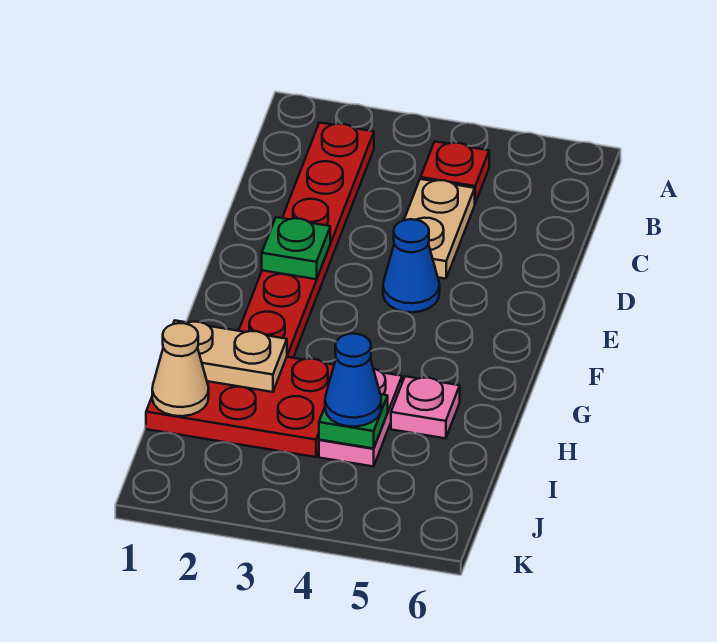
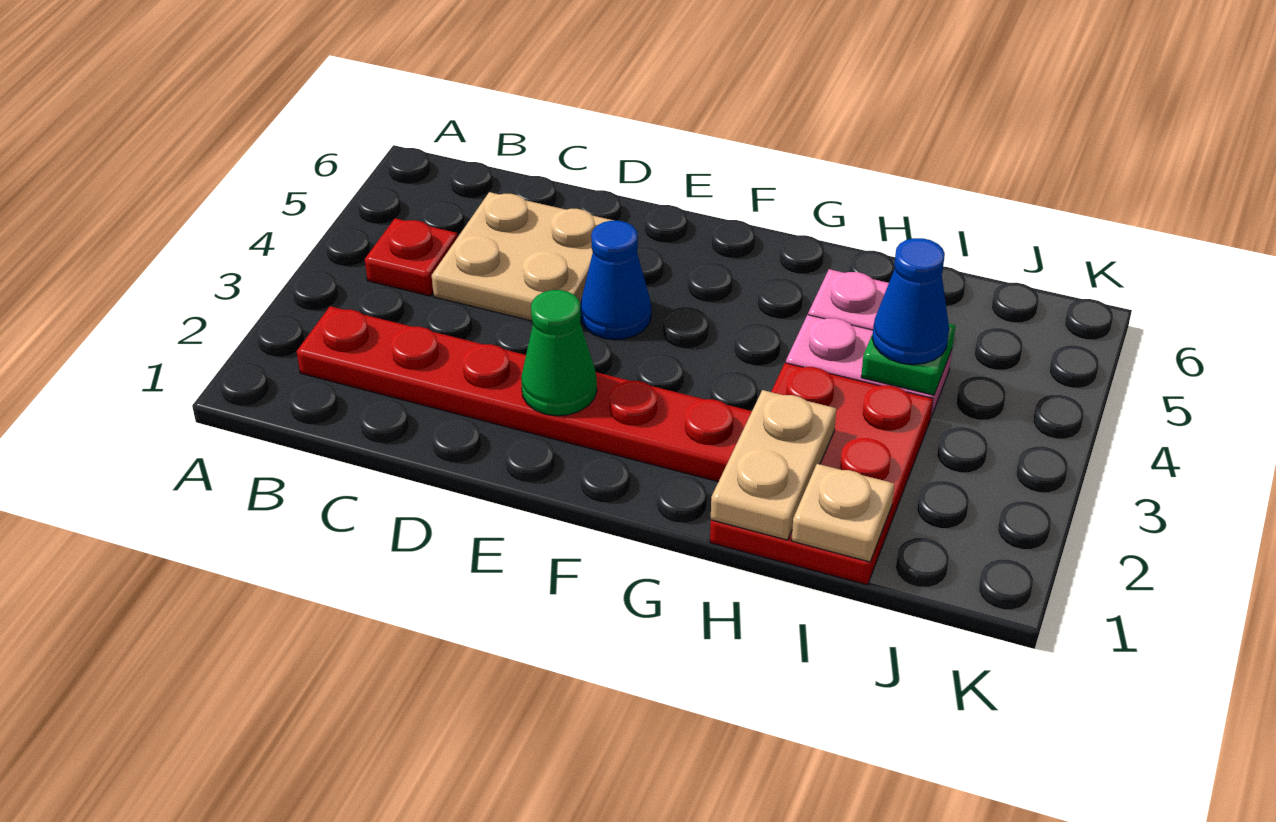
tan 1x2 plate [404,179,475,279] -> tan 2x2 plate [432,192,614,321]
green 1x1 plate [262,217,330,279] -> green 1x1 cone [521,290,597,416]
tan 1x1 cone [152,323,209,416] -> tan 1x1 plate [792,464,894,562]

